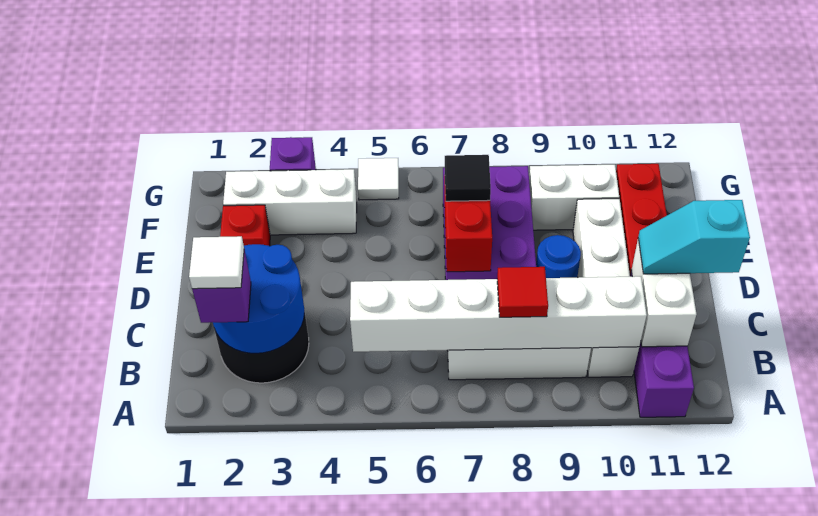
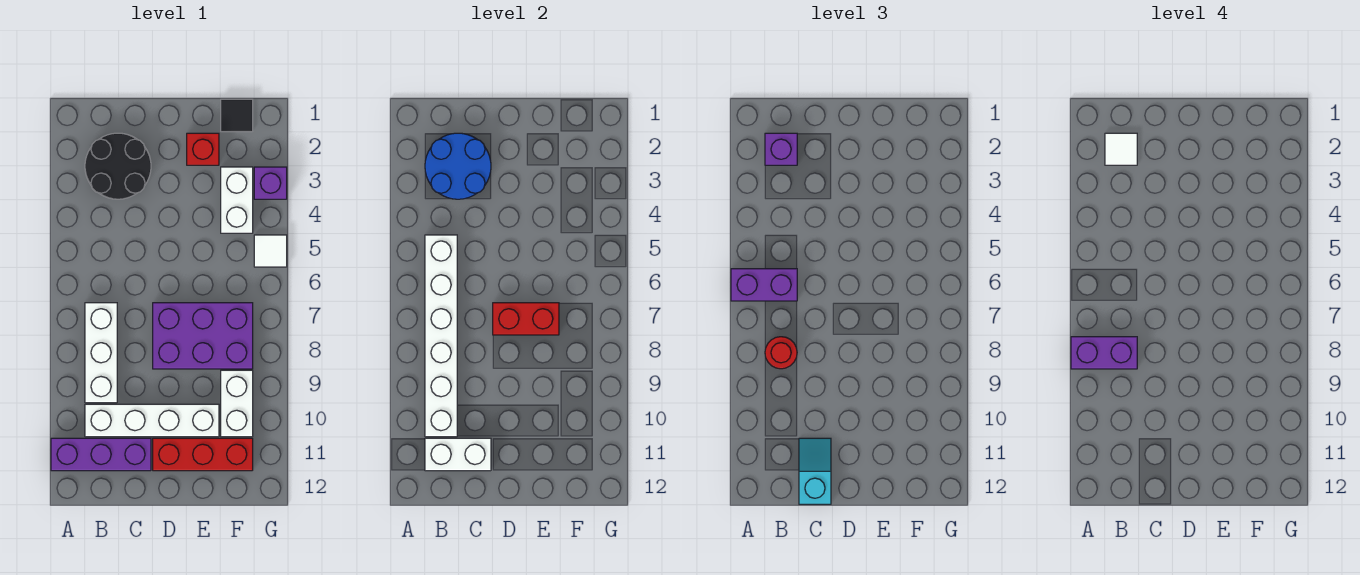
none -> purple 1x2 brick [731,269,797,301]
none -> purple 1x2 brick [1071,337,1137,369]
red 1x1 tile [497,267,548,317] -> red 1x1 round brick [765,337,797,369]
blue 1x1 round brick [536,235,581,278] -> none
black 1x1 tile [445,155,491,201] -> black 1x1 tile moved to [221,99,253,132]
white 1x3 brick [223,169,357,235] -> white 1x2 brick [221,167,253,233]

